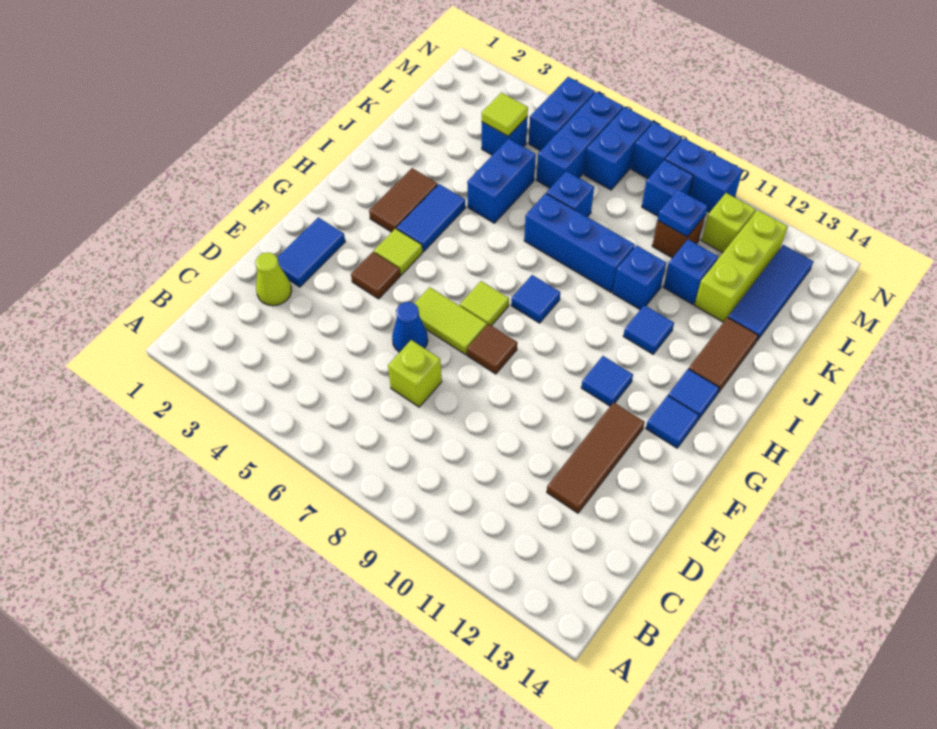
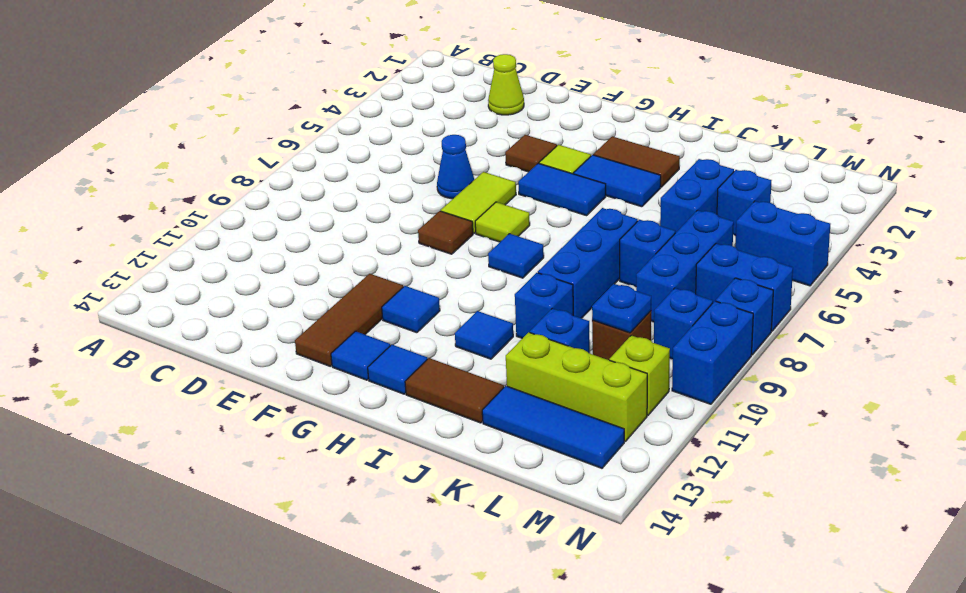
lime 1x1 brick [388,340,442,407] -> none
brown 1x3 tile [547,402,645,513] -> brown 1x3 tile turned to [295,274,403,366]
blue 1x2 tile [277,217,345,287] -> blue 1x2 tile moved to [518,163,606,216]
blue 1x2 brick [467,139,536,223] -> blue 1x2 brick turned to [660,159,734,233]
lime 1x1 tile [482,92,528,136] -> none
blue 1x3 brick [536,92,623,188] -> blue 1x3 brick turned to [636,210,734,322]

